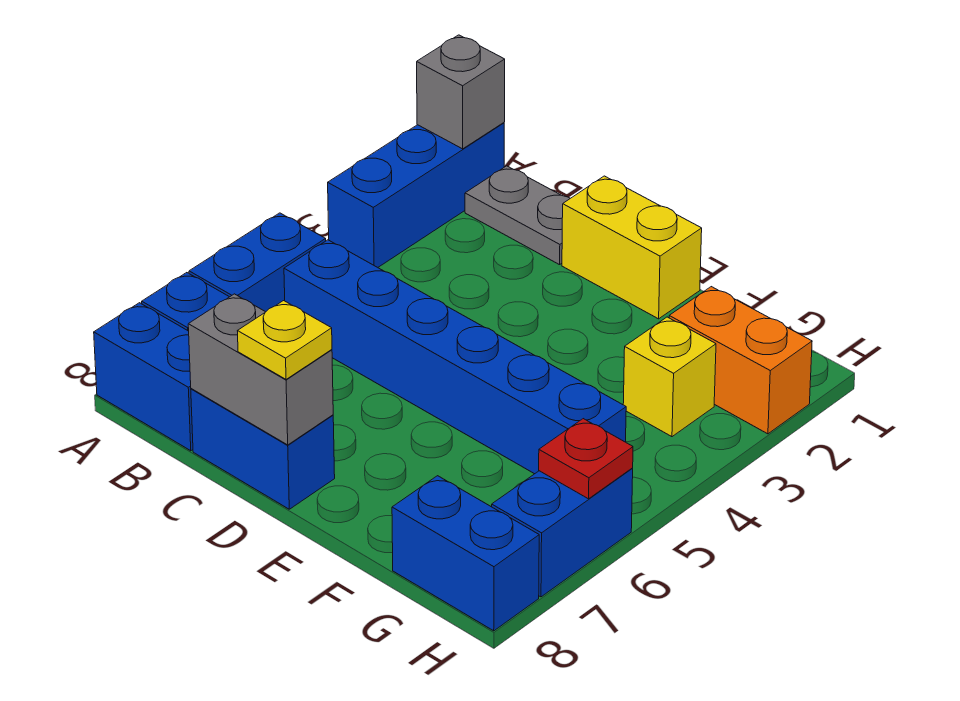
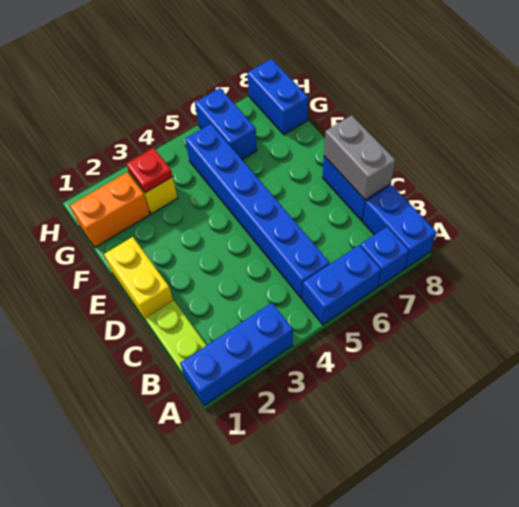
grey 1x1 brick [417,35,505,149] -> none
grey 1x2 plate [465,166,570,265] -> lime 1x2 plate [145,300,207,377]
yellow 1x1 plate [238,301,332,379] -> none
orange 1x2 brick [669,287,812,434] -> orange 1x2 brick turned to [70,172,150,248]
blue 1x2 brick [492,469,633,597] -> blue 1x2 brick turned to [195,88,257,160]
red 1x1 plate [539,419,633,499] -> red 1x1 plate moved to [126,148,173,193]

